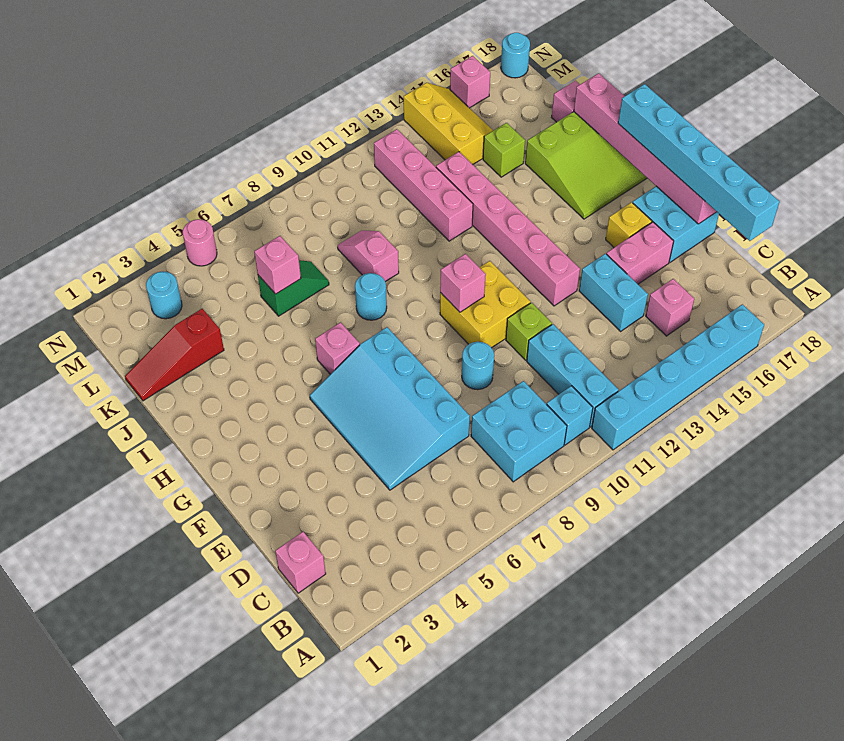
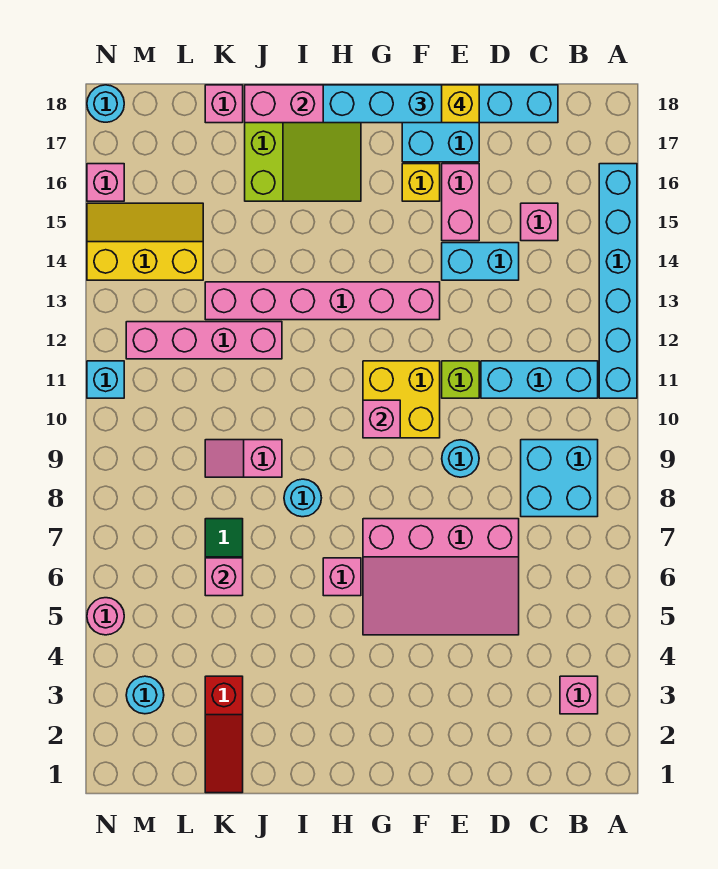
cyan 1x1 brick [547,386,593,445] -> cyan 1x1 brick moved to [87,361,124,398]
pink 1x1 brick [275,532,326,593] -> pink 1x1 brick moved to [560,676,598,714]
cyan 3x4 slope [310,327,470,490] -> pink 3x4 slope [363,519,519,635]
none -> yellow 1x1 brick [442,85,479,123]
lime 1x1 brick [483,123,525,177] -> none

